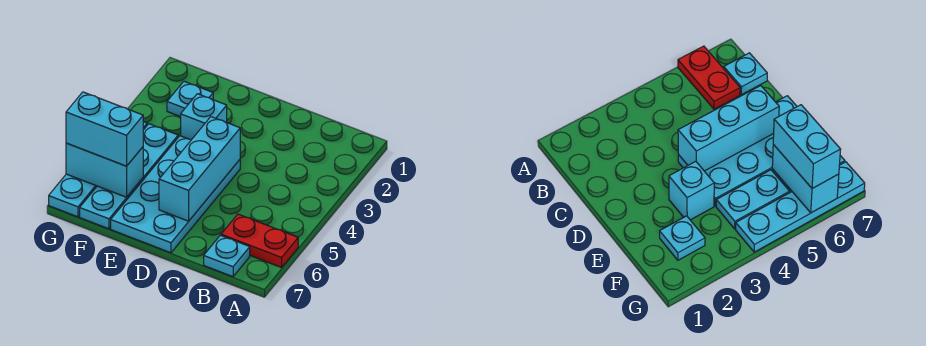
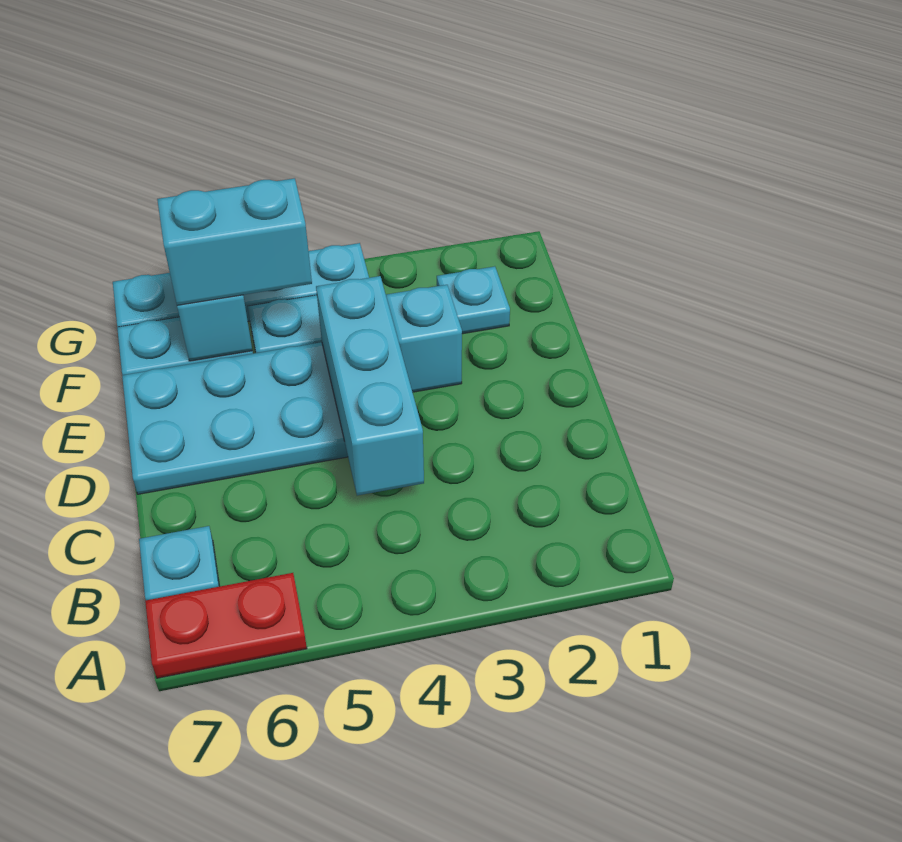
red 1x2 plate [221,214,298,267] -> red 1x2 plate turned to [145,573,307,678]
cyan 1x3 brick [159,117,240,221] -> cyan 1x3 brick turned to [316,276,424,496]
cyan 1x2 brick [66,92,143,166] -> cyan 1x2 brick turned to [157,178,312,305]

